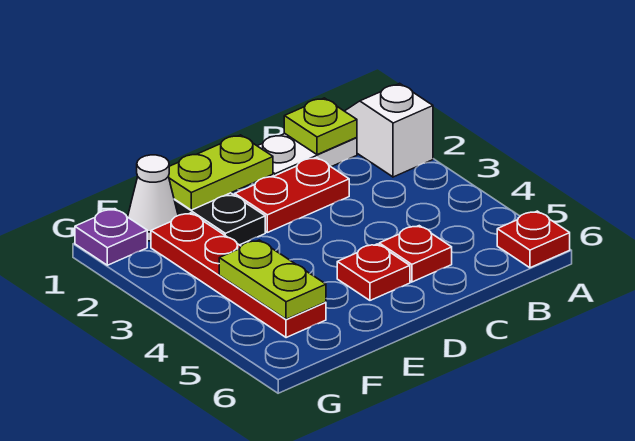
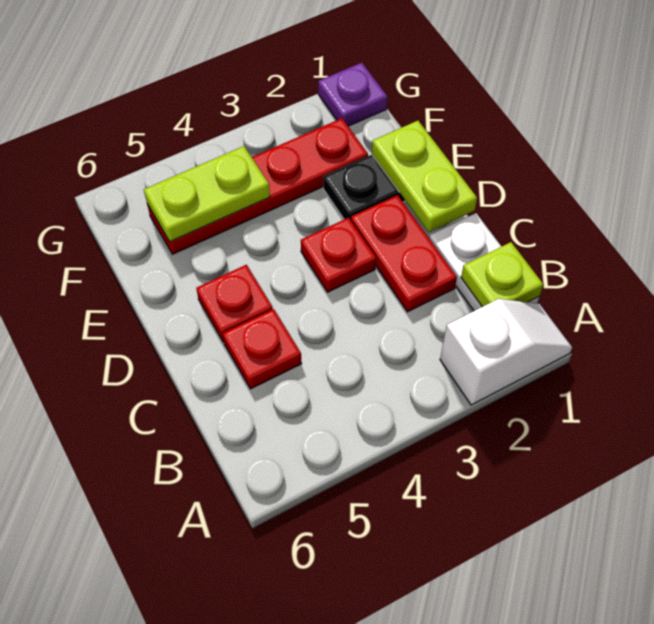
red 1x1 plate [497,211,570,268] -> red 1x1 plate moved to [301,218,376,292]
white 1x1 cone [128,155,178,241] -> none

